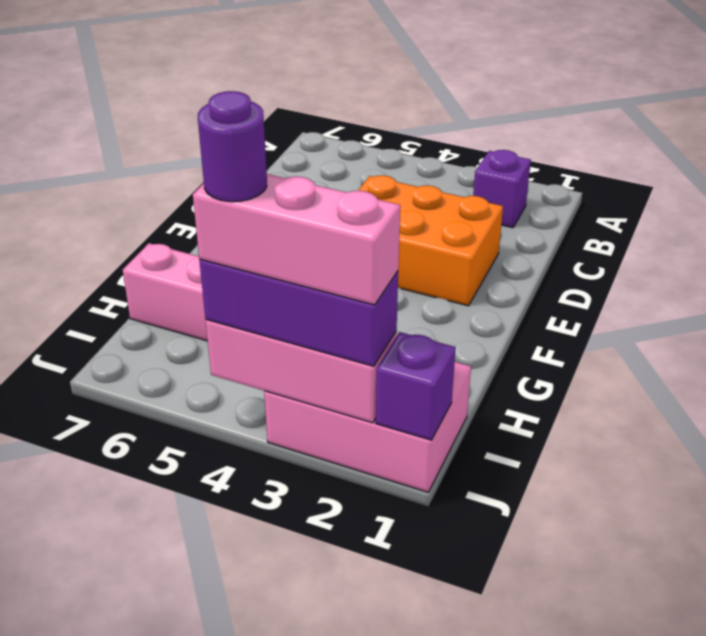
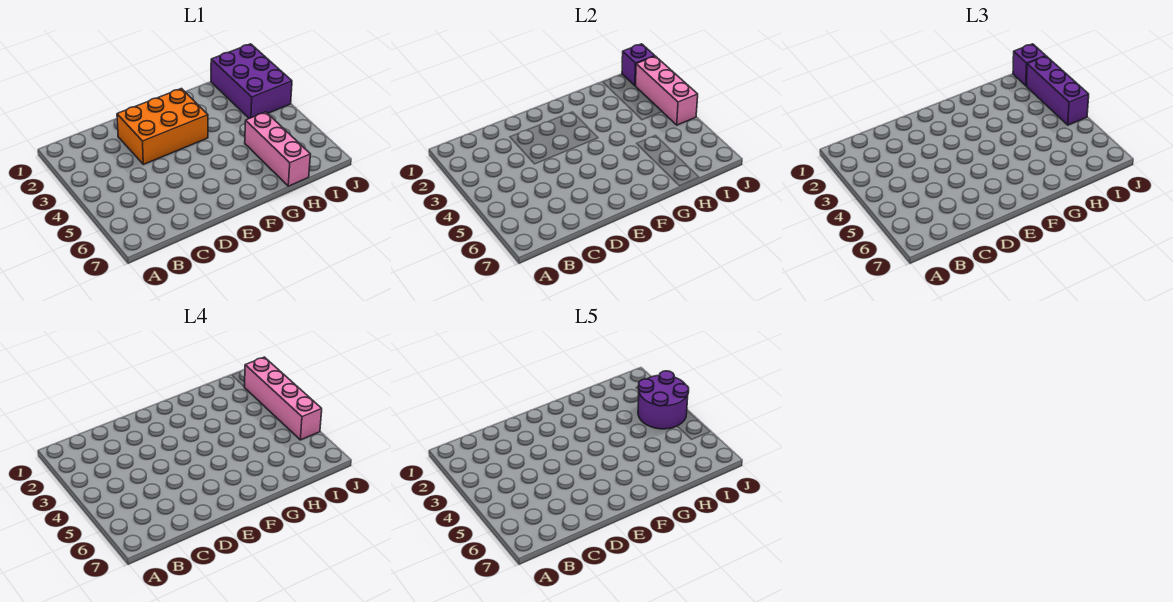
purple 1x1 brick [473,150,531,228] -> purple 1x1 brick moved to [1013,44,1045,86]
orange 2x3 brick [358,175,503,306] -> orange 2x3 brick turned to [117,89,208,164]
pink 2x3 brick [264,362,471,492] -> purple 2x3 brick [211,44,292,118]
pink 1x3 brick [193,174,400,305] -> pink 1x4 brick [244,357,322,440]
purple 1x1 round brick [198,91,267,202] -> purple 2x2 round brick [638,371,689,429]

